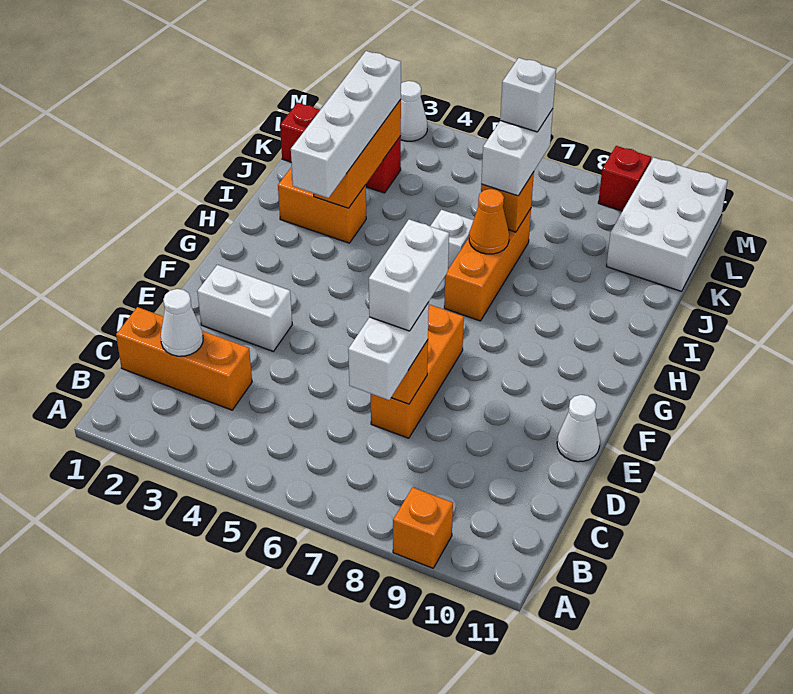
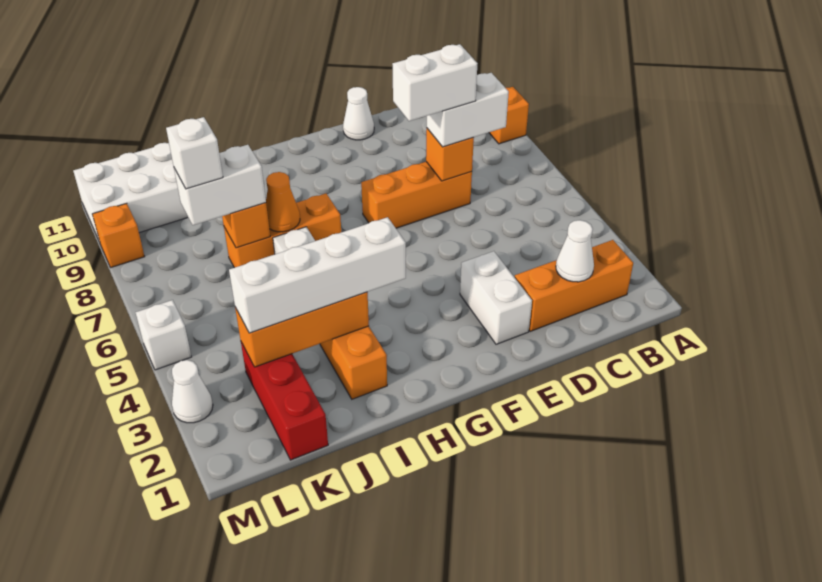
orange 1x3 brick [116,307,252,410] -> orange 1x3 brick turned to [515,240,633,331]
none -> white 1x1 brick [136,300,192,370]
red 1x1 brick [598,146,651,211] -> orange 1x1 brick [92,203,145,267]

